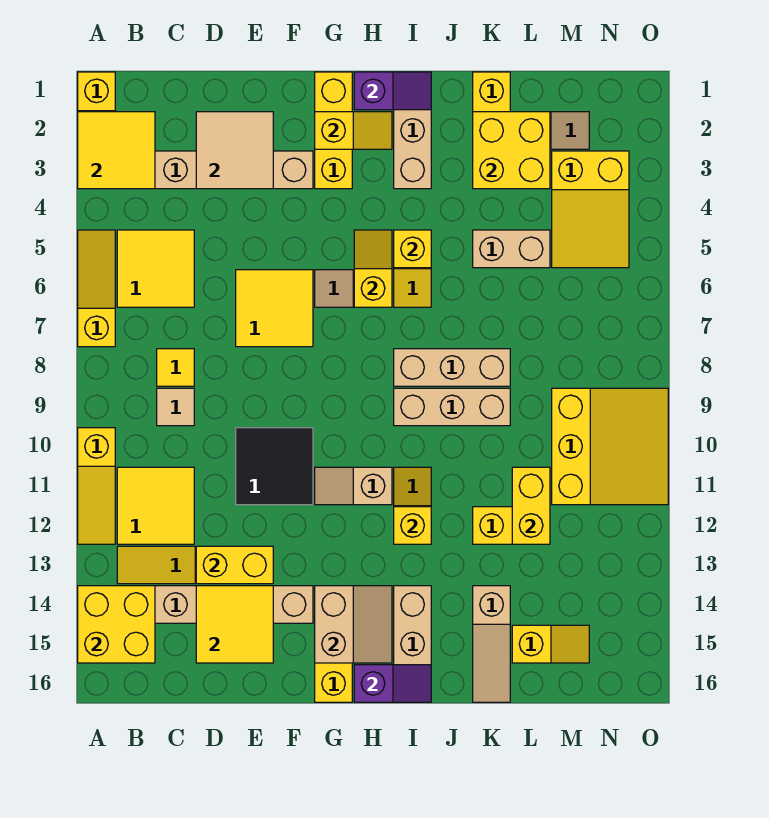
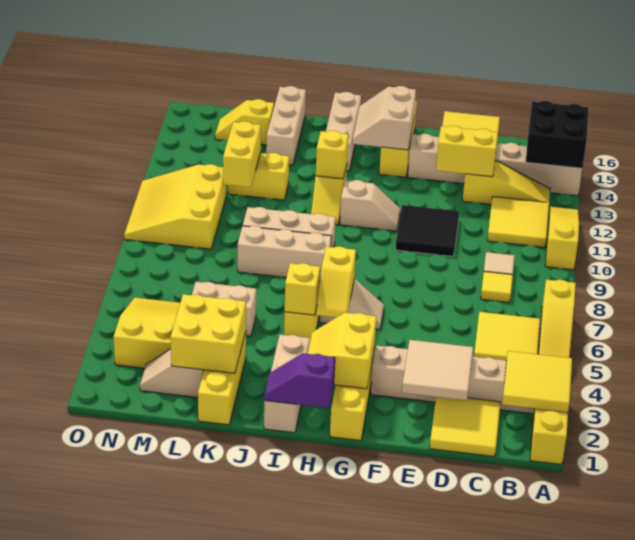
yellow 2x2 brick [78,586,155,663] -> black 2x2 brick [526,101,588,168]
yellow 2x2 tile [236,270,313,347] -> yellow 2x2 tile moved to [430,397,500,457]
yellow 1x2 slope [315,112,392,149] -> yellow 2x2 slope [307,313,376,389]
purple 1x2 slope [354,665,431,702] -> none
tan 1x3 slope [473,586,510,702] -> tan 1x3 brick [266,86,306,165]

